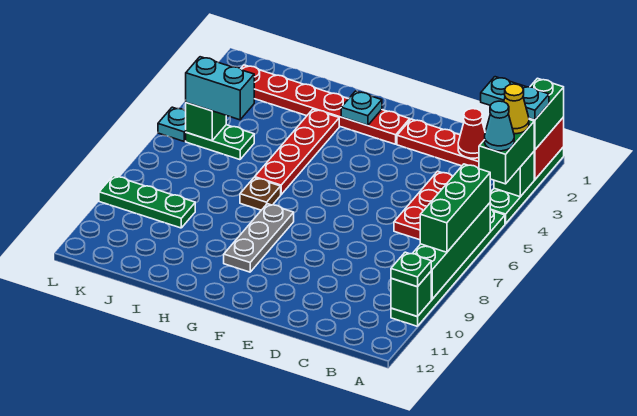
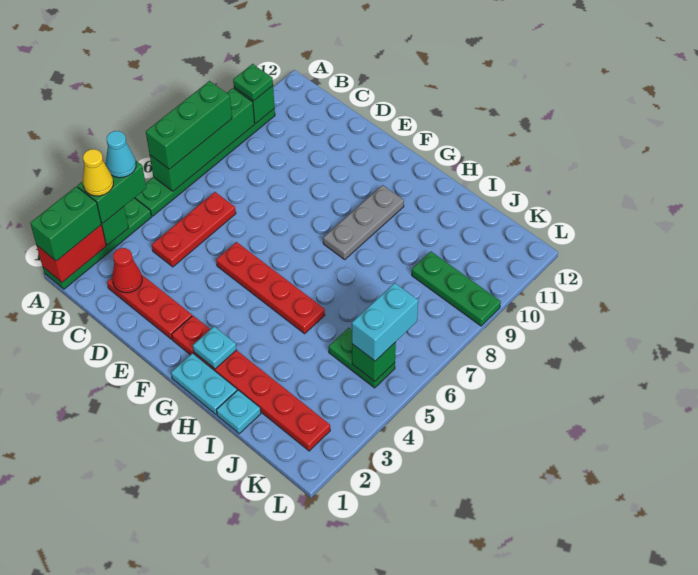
cyan 1x2 plate [481,77,549,120] -> cyan 1x2 plate moved to [171,353,237,415]
red 1x4 plate [255,109,339,195] -> red 1x4 plate turned to [216,242,325,334]
brown 1x1 plate [240,178,281,210] -> none
cyan 1x2 brick [186,57,254,120] -> cyan 1x2 brick turned to [352,283,418,361]
cyan 1x1 plate [158,107,186,141] -> cyan 1x1 plate moved to [216,390,261,434]

